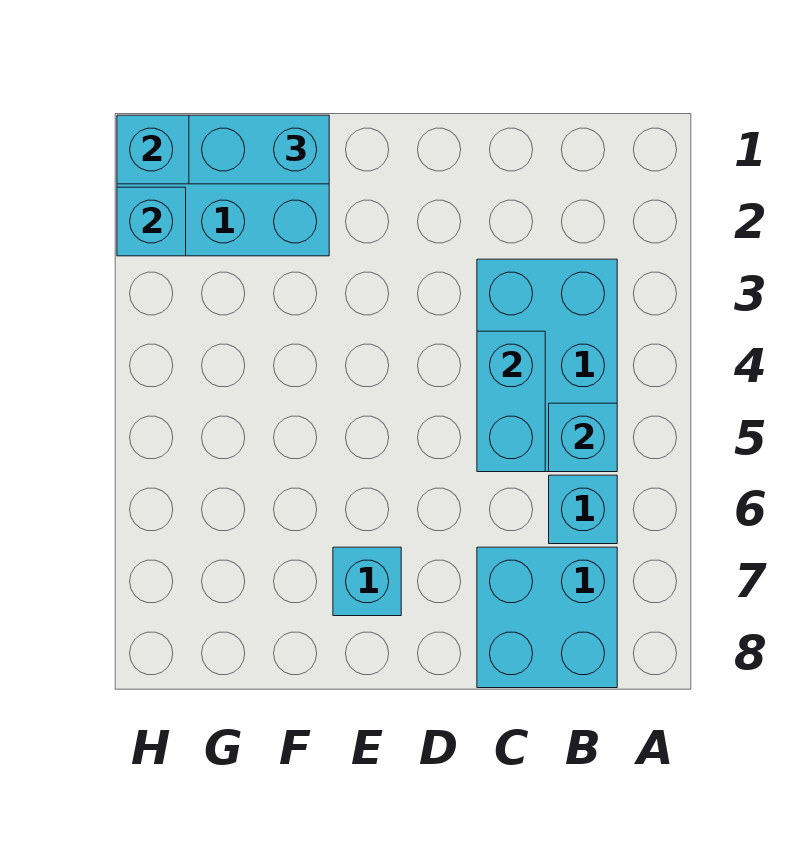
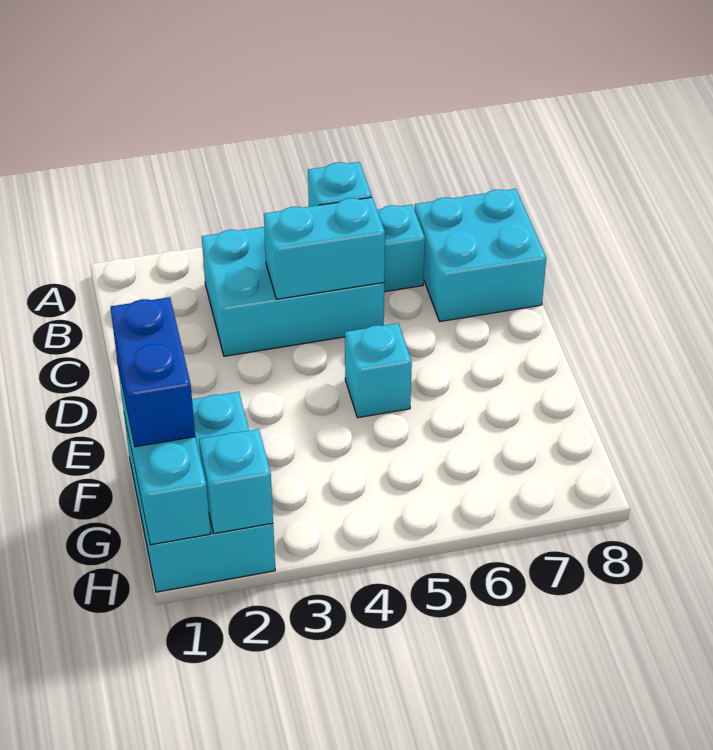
cyan 1x1 brick [333,547,401,616] -> cyan 1x1 brick moved to [345,323,412,418]
cyan 1x2 brick [189,115,329,184] -> blue 1x2 brick [110,297,195,447]

